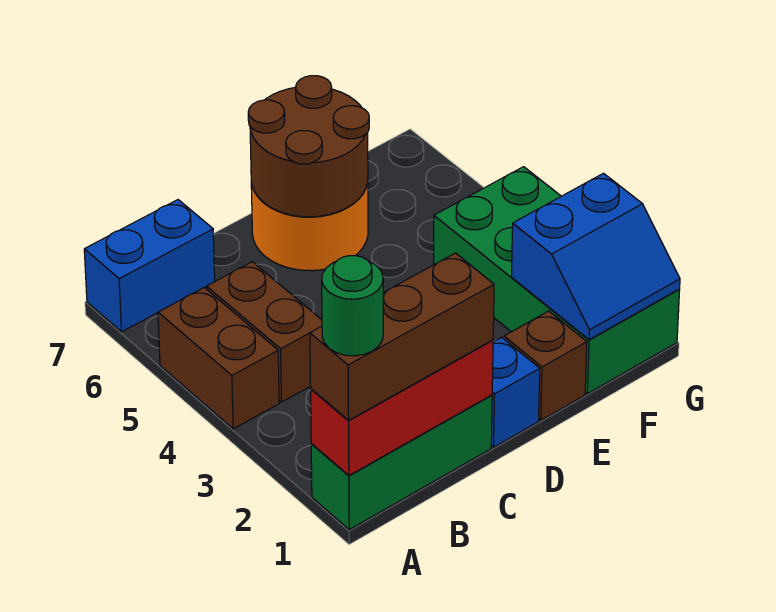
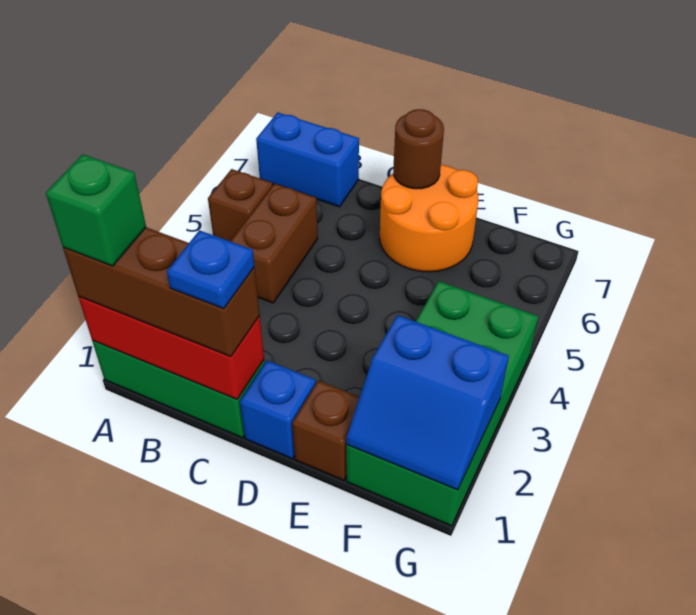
green 1x1 round brick [322,256,383,356] -> green 1x1 brick [46,154,146,266]
brown 1x2 brick [158,288,279,429] -> brown 1x1 brick [208,169,273,241]
none -> blue 1x1 plate [167,230,255,309]
brown 2x2 round brick [248,76,369,217] -> brown 1x1 round brick [393,109,444,189]

